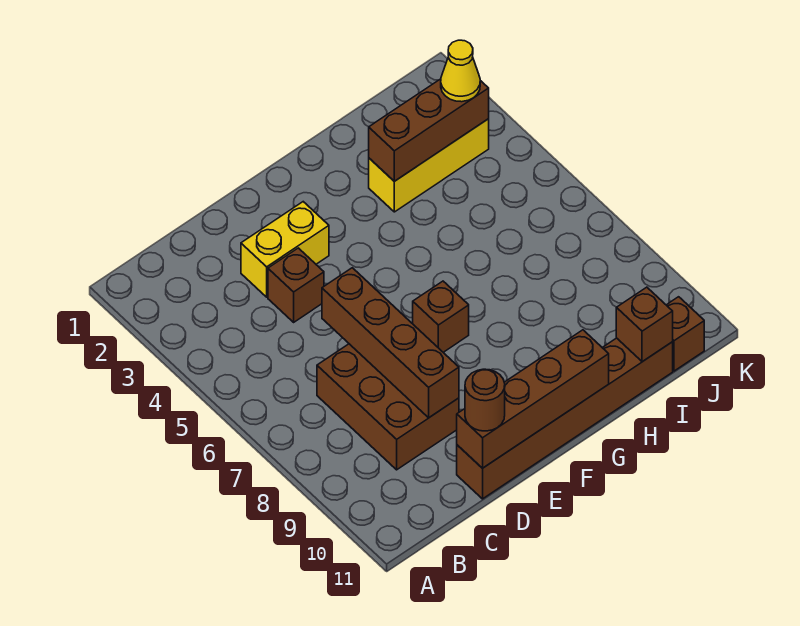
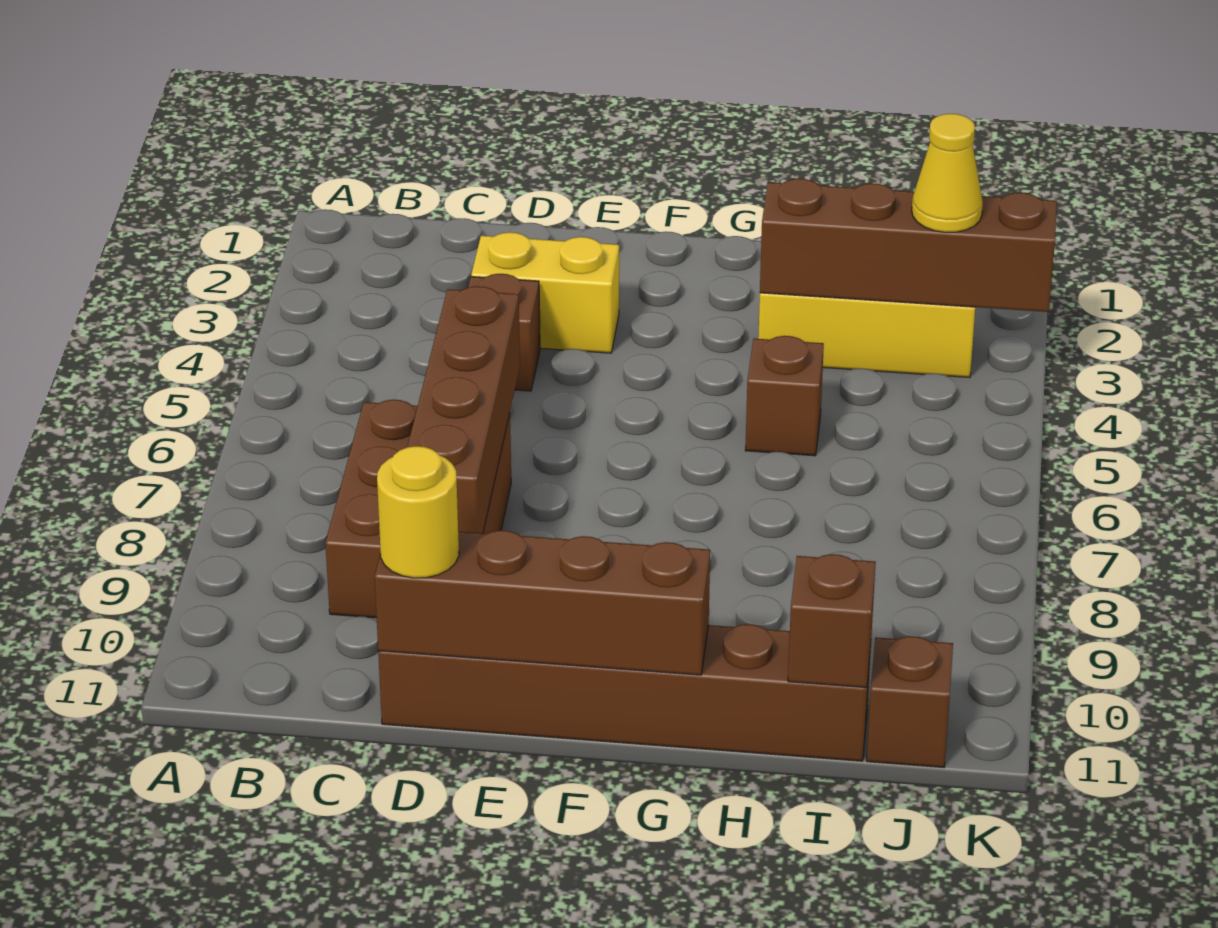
brown 1x1 round brick [465,369,505,431] -> yellow 1x1 round brick [377,446,459,578]
brown 1x1 brick [413,281,469,352] -> brown 1x1 brick moved to [745,336,824,456]
brown 1x3 brick [369,79,489,181] -> brown 1x4 brick [760,179,1057,312]

